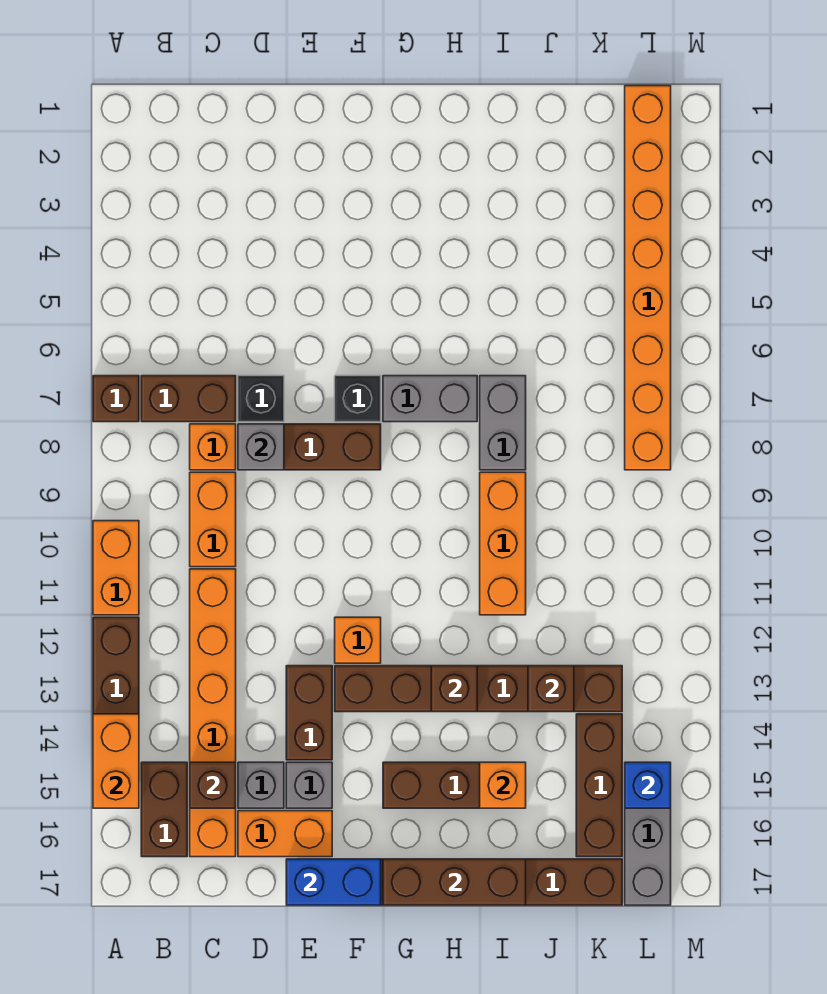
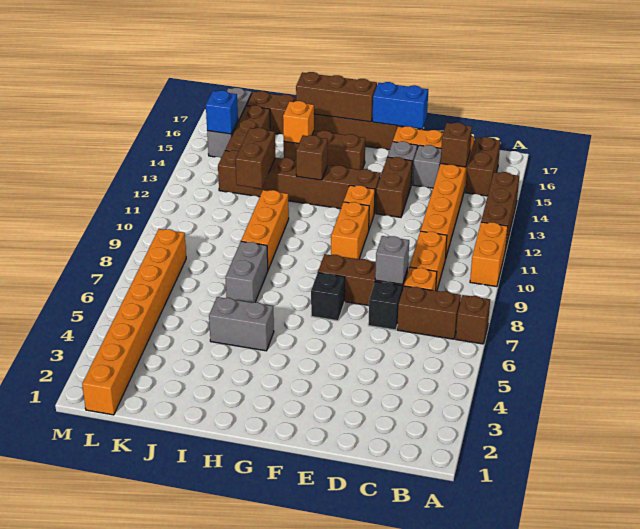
orange 1x2 brick [93,714,139,808] -> orange 1x2 brick moved to [331,202,369,259]
grey 1x2 brick [383,376,477,422] -> grey 1x2 brick moved to [209,297,274,351]
brown 1x1 brick [528,666,574,712] -> brown 1x2 brick [236,128,275,189]

